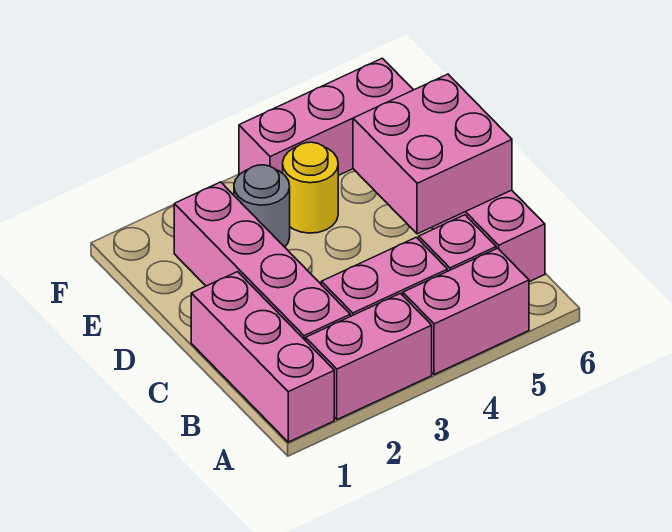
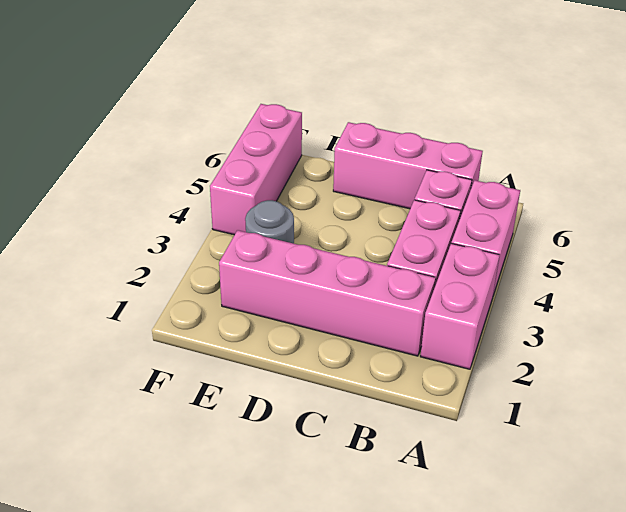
pink 1x3 brick [191,272,334,442] -> none
pink 2x2 brick [353,74,512,234] -> none
yellow 1x1 round brick [283,142,338,233] -> none

